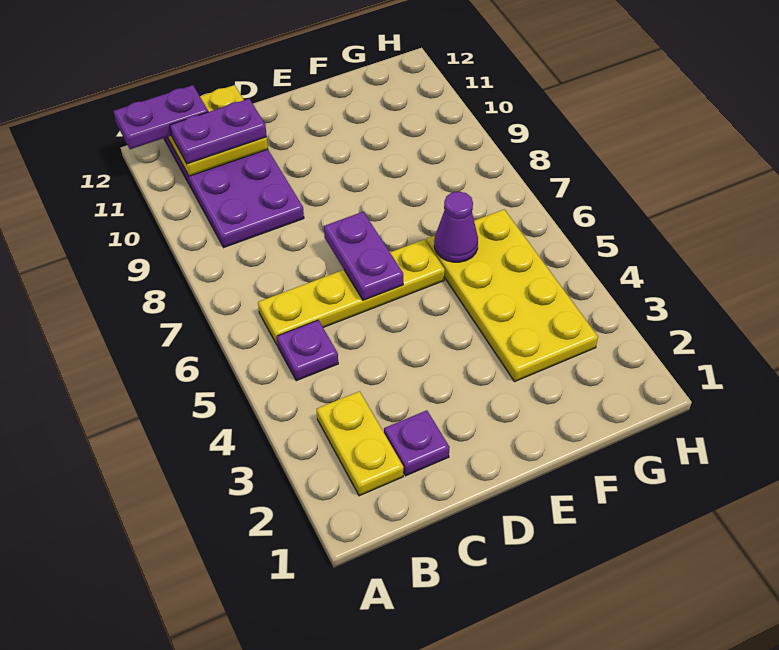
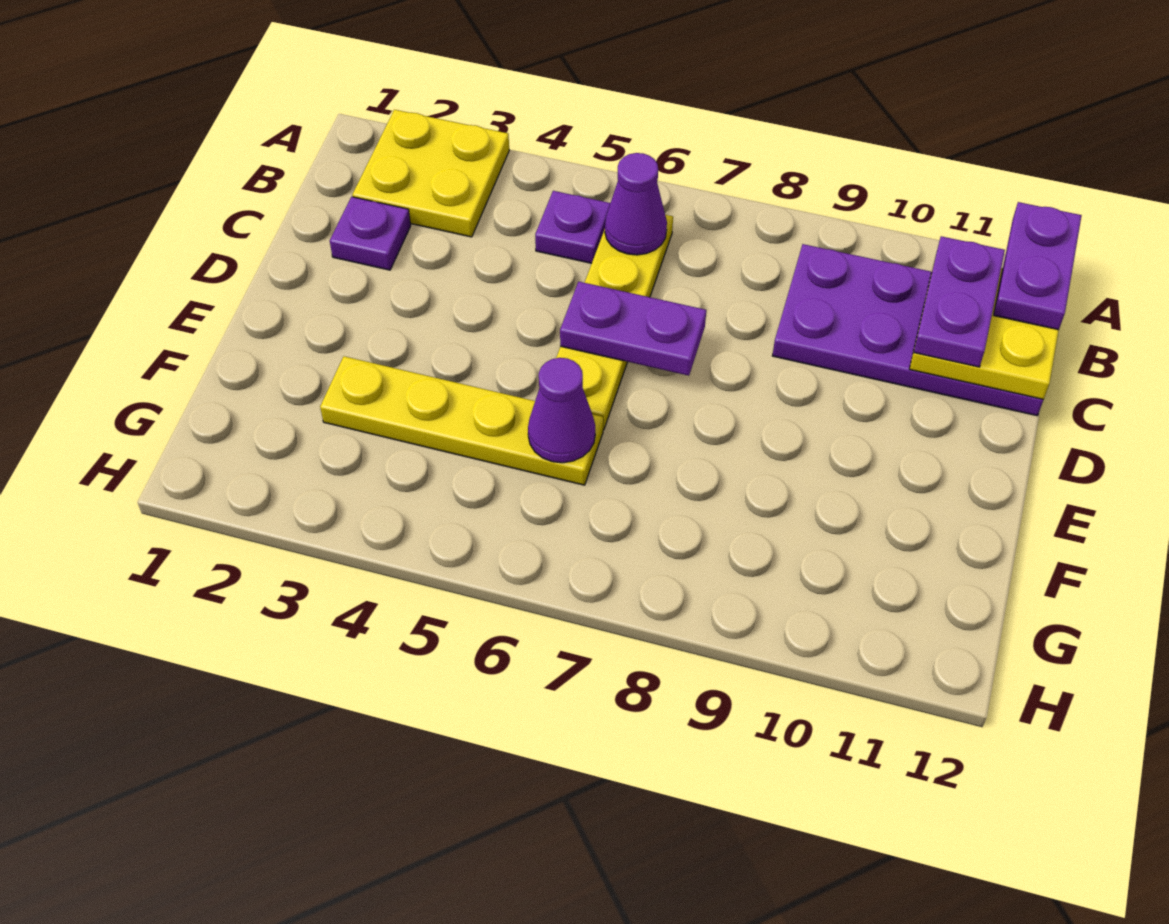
yellow 1x2 plate [317,391,404,496] -> yellow 2x2 plate [352,110,509,237]
none -> purple 1x1 cone [605,153,667,255]
yellow 2x4 plate [426,210,598,381] -> yellow 1x4 plate [320,356,603,485]

